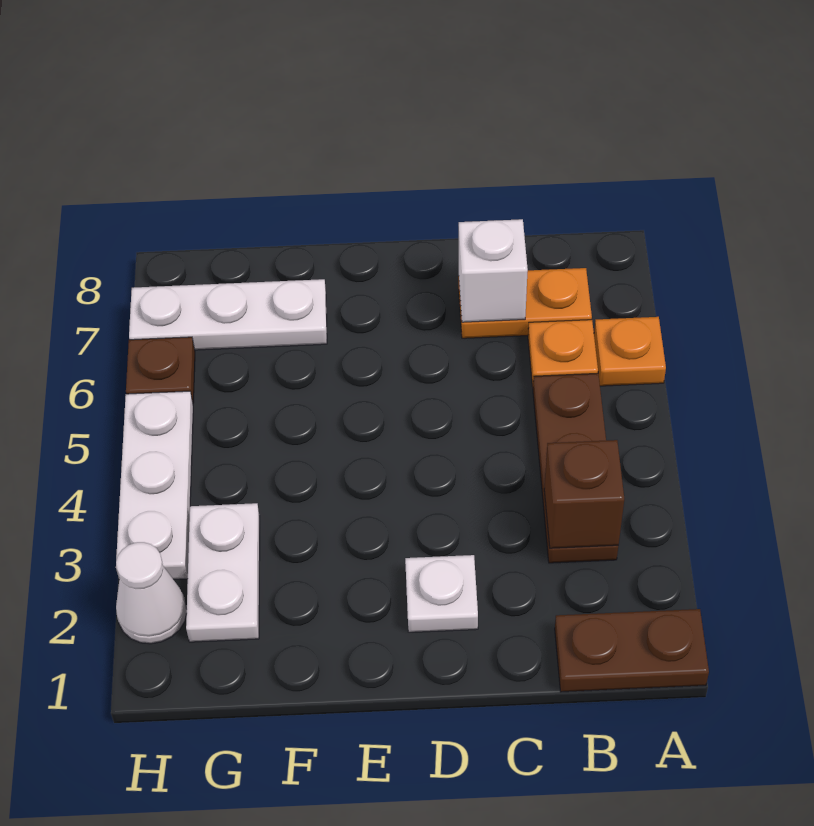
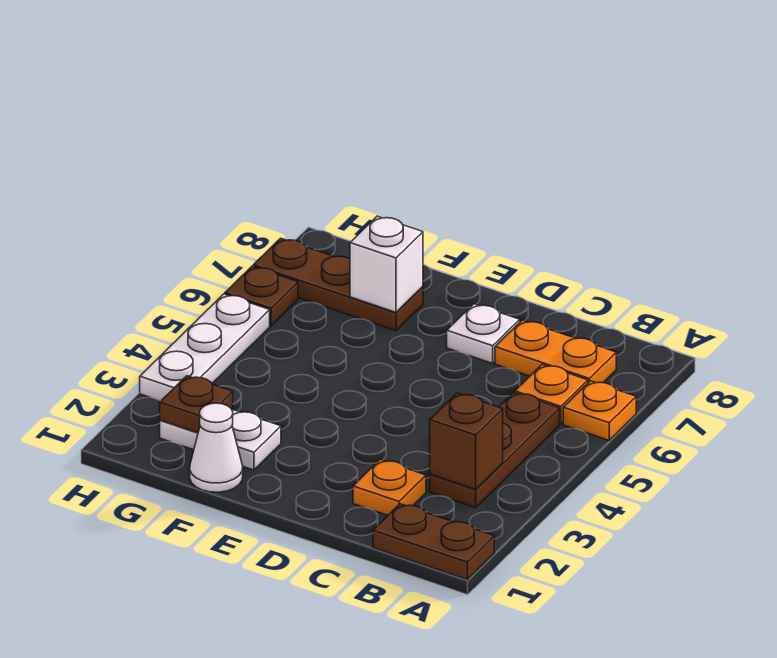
none -> orange 1x1 plate [353,460,426,515]
white 1x1 brick [459,219,528,322] -> white 1x1 brick moved to [350,216,423,312]
white 1x1 plate [405,555,478,632] -> white 1x1 plate moved to [447,304,520,363]
white 1x3 plate [129,279,327,350] -> brown 1x3 plate [253,238,423,331]
white 1x2 plate [186,503,260,642] -> white 1x2 plate turned to [160,409,281,470]
none -> brown 1x1 plate [160,376,233,433]
white 1x1 cone [116,542,187,644] -> white 1x1 cone moved to [190,403,243,492]

